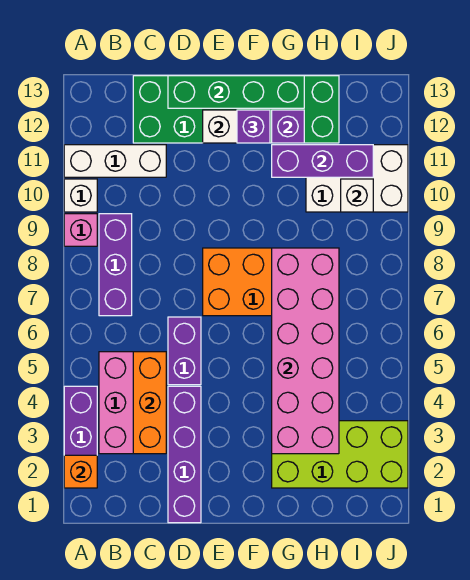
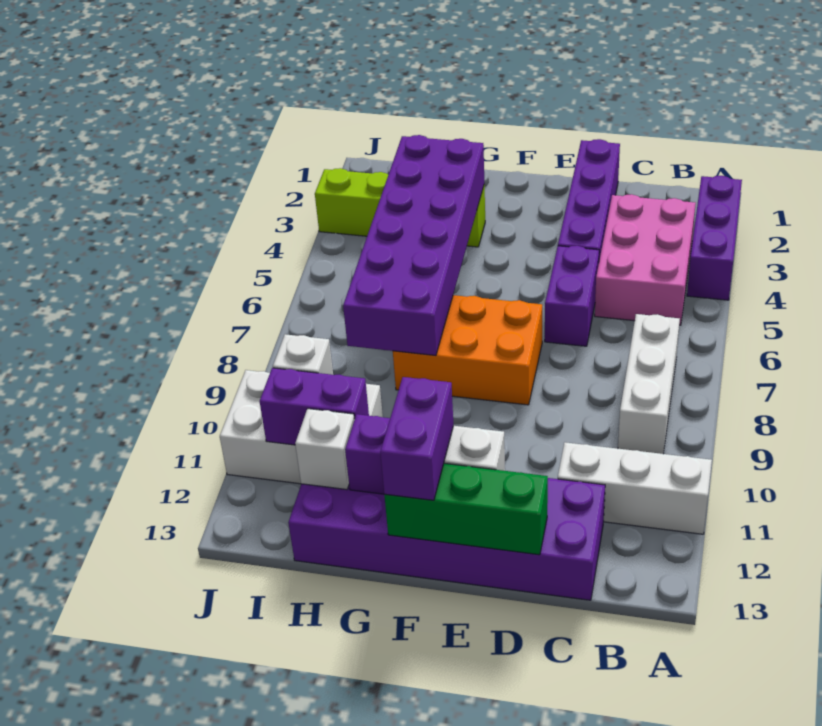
orange 1x1 brick [64,455,97,488] -> none
pink 1x1 brick [64,214,97,246] -> none
white 1x1 brick [64,179,97,212] -> white 1x1 brick moved to [295,409,355,490]
purple 1x3 brick [99,214,132,316] -> white 1x3 brick [618,314,680,454]
orange 1x3 brick [133,352,166,454] -> none
green 2x6 brick [133,76,339,143] -> purple 2x6 brick [288,478,605,600]
green 1x4 brick [168,76,304,108] -> green 1x3 brick [384,463,548,555]
purple 1x1 brick [237,110,270,143] -> purple 1x2 brick [380,377,454,500]
lime 2x4 brick [272,421,408,488] -> lime 1x4 brick [315,168,485,247]
pink 2x6 brick [272,248,339,454] -> purple 2x6 brick [343,135,484,355]
purple 1x3 brick [272,145,373,177] -> purple 1x2 brick [260,368,369,445]

